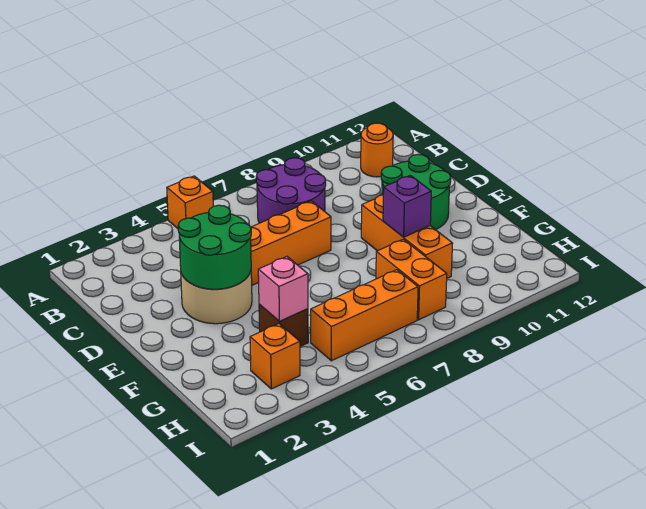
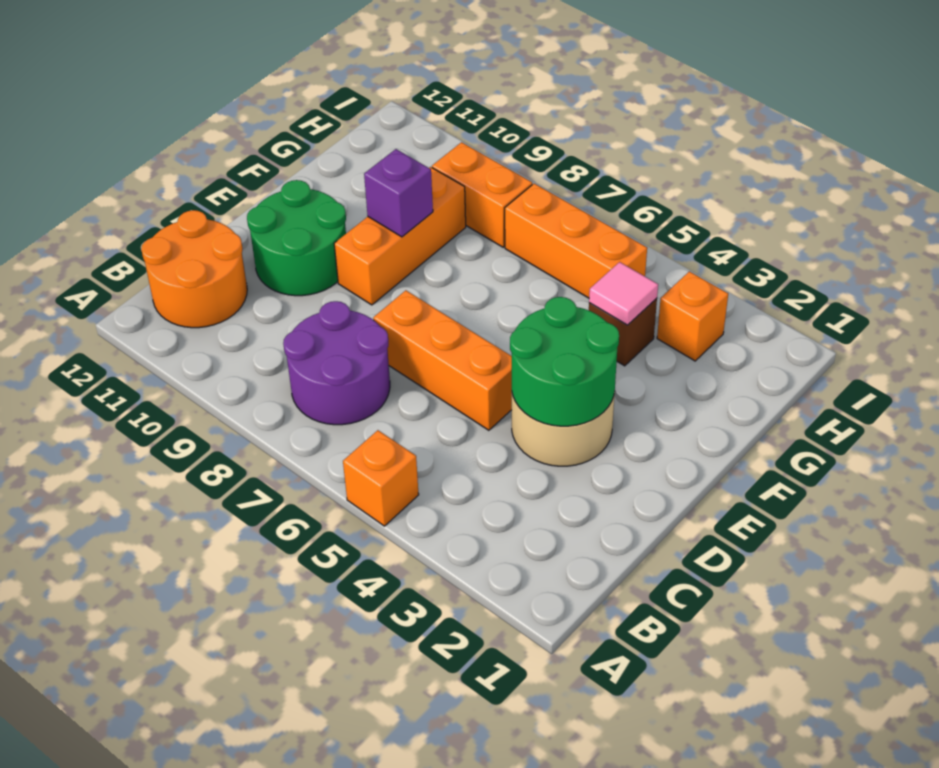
orange 1x1 round brick [361,123,393,177] -> orange 2x2 round brick [141,210,247,328]
pink 1x1 brick [258,257,308,321] -> pink 1x1 tile [589,262,658,325]
orange 1x2 brick [376,239,447,320] -> orange 1x2 brick turned to [432,142,532,247]

